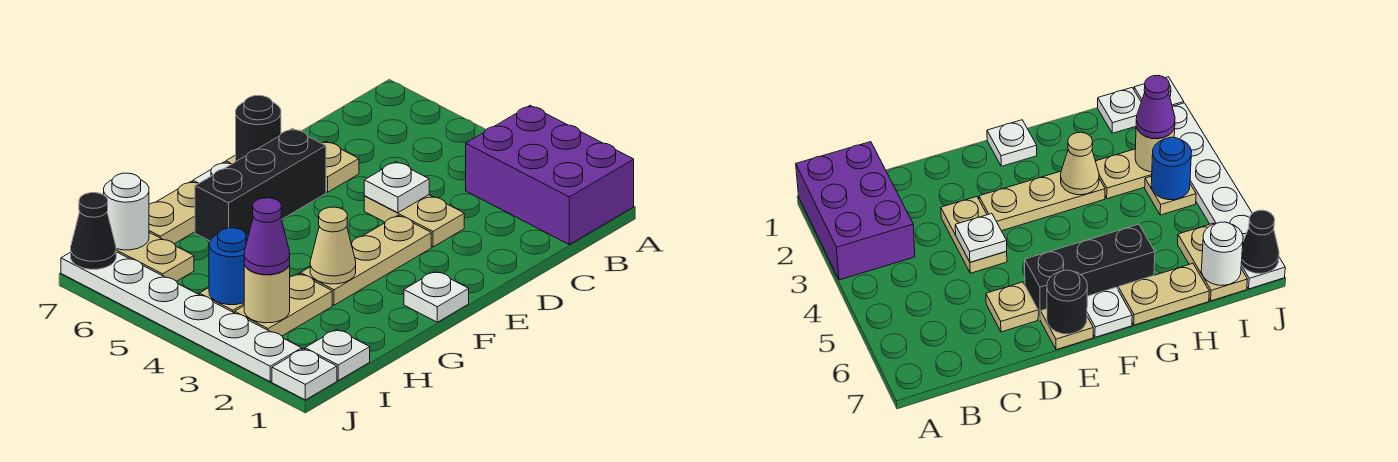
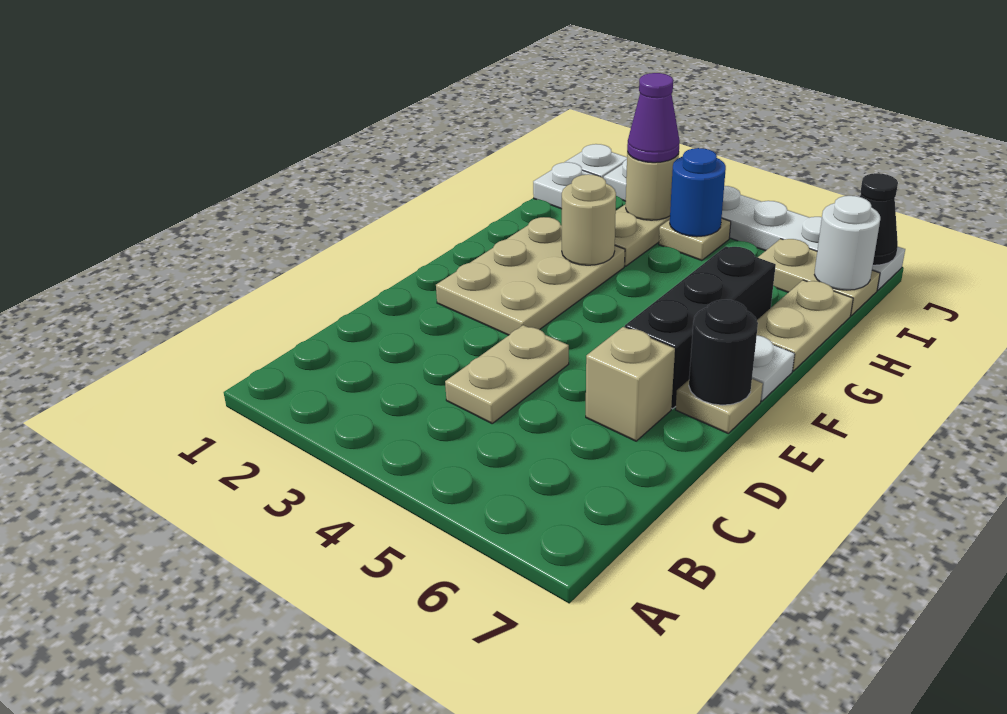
purple 2x3 brick [466,106,634,245] -> none
tan 1x2 plate [364,195,464,247] -> tan 1x2 plate turned to [445,325,569,423]
white 1x1 plate [364,162,429,213] -> none
tan 1x1 plate [322,141,359,192] -> tan 1x1 brick [586,327,675,441]
tan 1x3 plate [301,215,431,305] -> tan 2x3 plate [436,217,625,335]
white 1x1 plate [404,271,469,322] -> none
tan 1x1 cone [310,207,356,284] -> tan 1x1 round brick [561,174,616,265]

